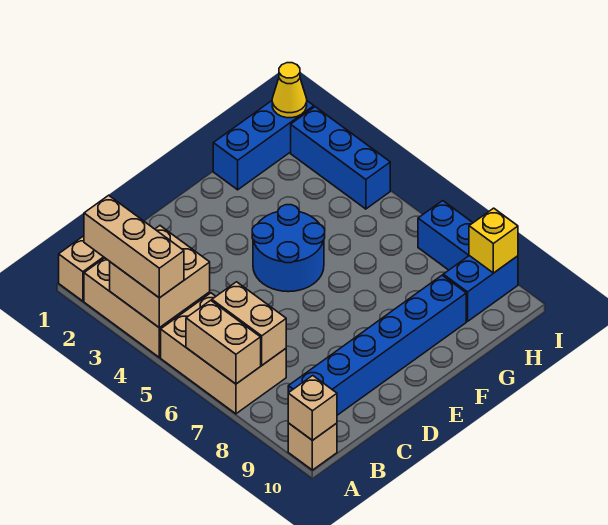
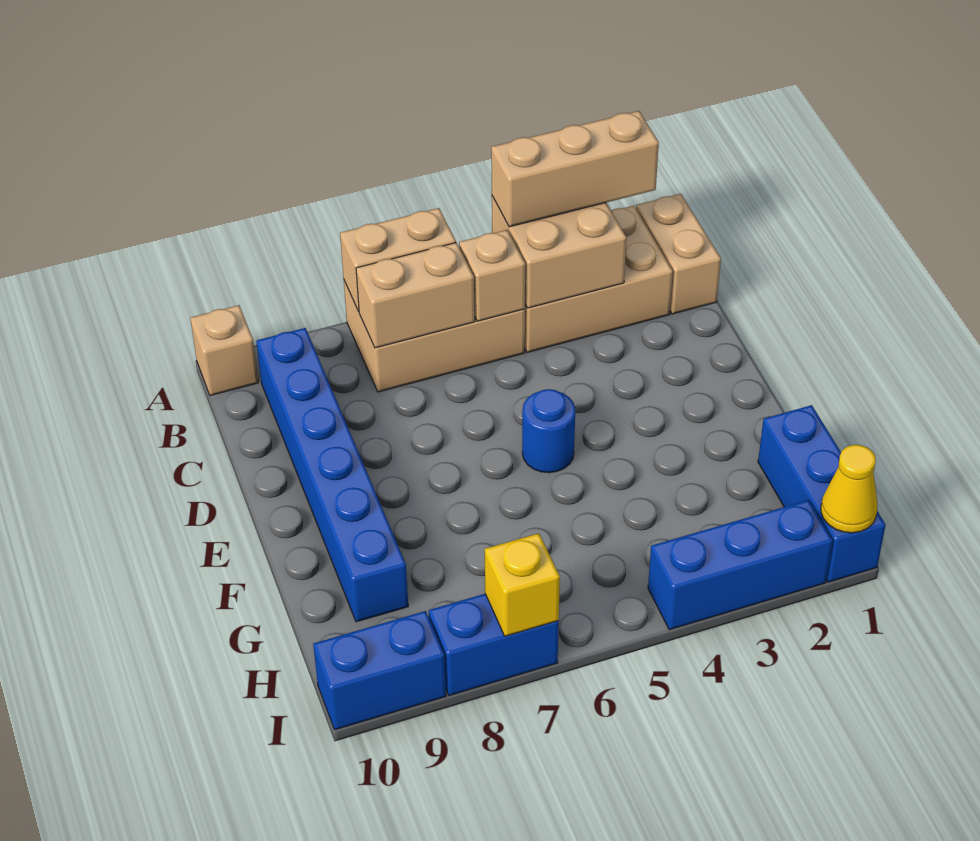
tan 1x1 brick [288,376,337,440] -> tan 1x1 brick moved to [459,230,525,321]
blue 2x2 round brick [252,205,325,292] -> blue 1x1 round brick [522,389,575,473]
blue 1x2 brick [443,256,518,321] -> blue 1x2 brick turned to [313,611,446,730]
yellow 1x1 brick [469,208,518,273] -> yellow 1x1 brick moved to [485,533,560,636]

